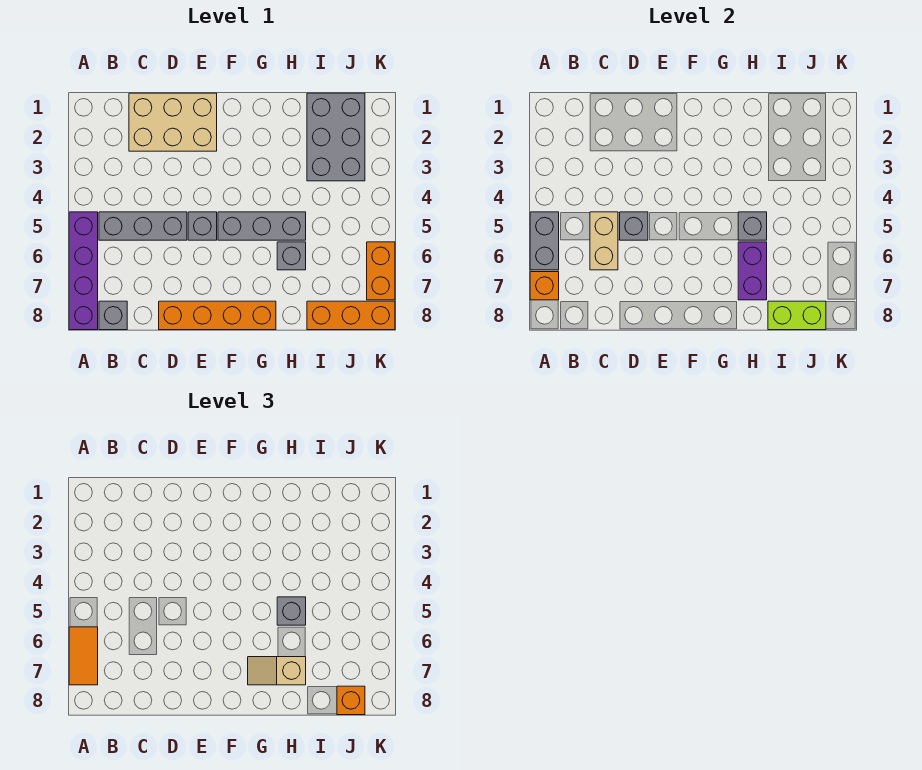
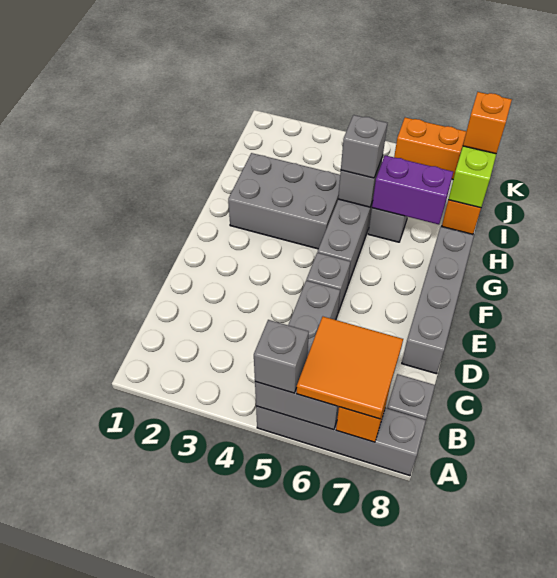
purple 1x4 brick [69,212,98,330] -> grey 1x4 brick [256,406,426,476]
orange 1x2 tile [69,627,98,685] -> orange 2x2 tile [297,317,403,419]
tan 2x3 brick [129,93,217,151] -> none
tan 1x2 brick [590,212,618,270] -> none
grey 1x1 brick [620,212,648,240] -> grey 1x1 brick moved to [254,320,309,393]
orange 1x4 brick [159,301,276,330] -> grey 1x4 brick [402,227,474,374]
tan 1x2 slope [248,657,306,685] -> none
grey 2x3 brick [307,93,365,181] -> grey 2x3 brick moved to [228,153,340,249]

